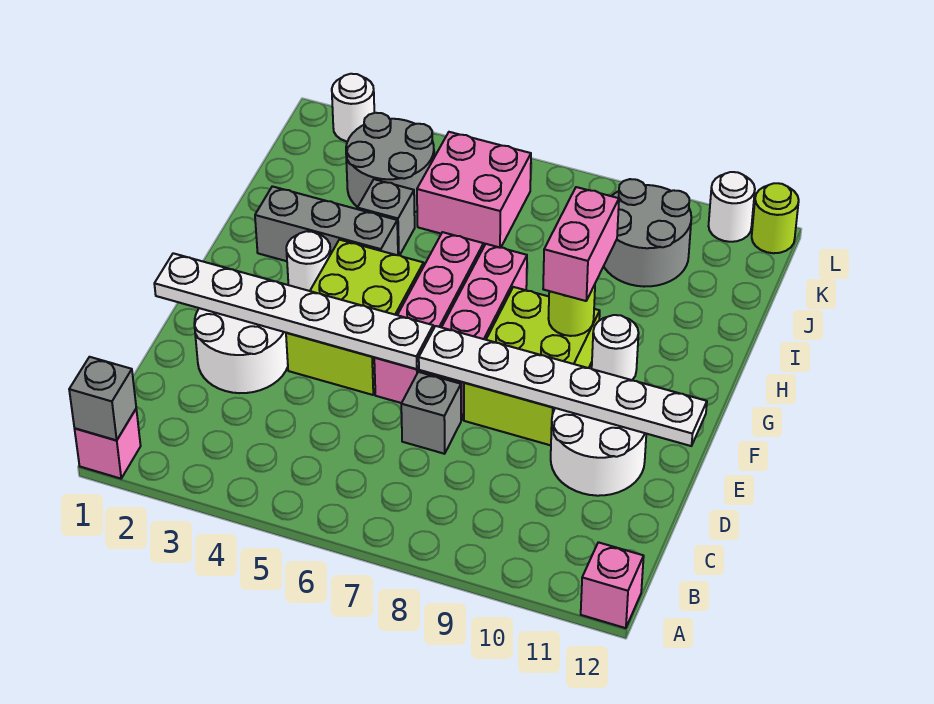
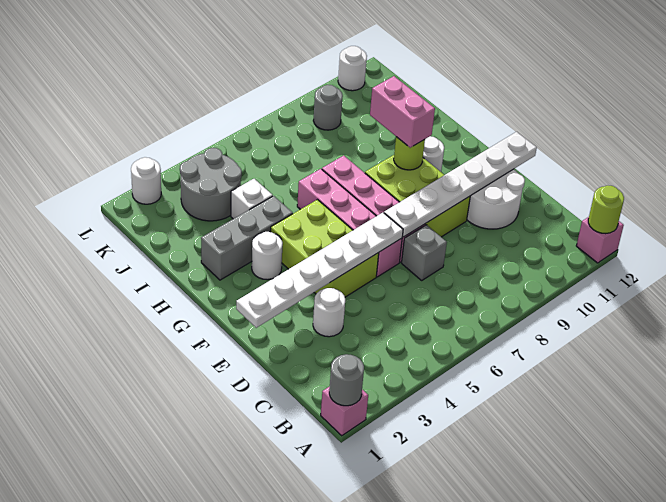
grey 1x1 brick [69,357,136,440] -> grey 1x1 round brick [329,354,364,406]
white 2x2 round brick [194,308,288,393] -> white 1x1 round brick [313,288,345,337]
grey 1x1 brick [358,179,415,255] -> white 1x1 brick [231,179,273,219]
pink 2x2 brick [417,132,531,248] -> none
grey 2x2 round brick [604,179,691,287] -> grey 1x1 round brick [313,85,343,130]
lime 1x1 round brick [752,183,799,253] -> lime 1x1 round brick moved to [588,185,624,234]

